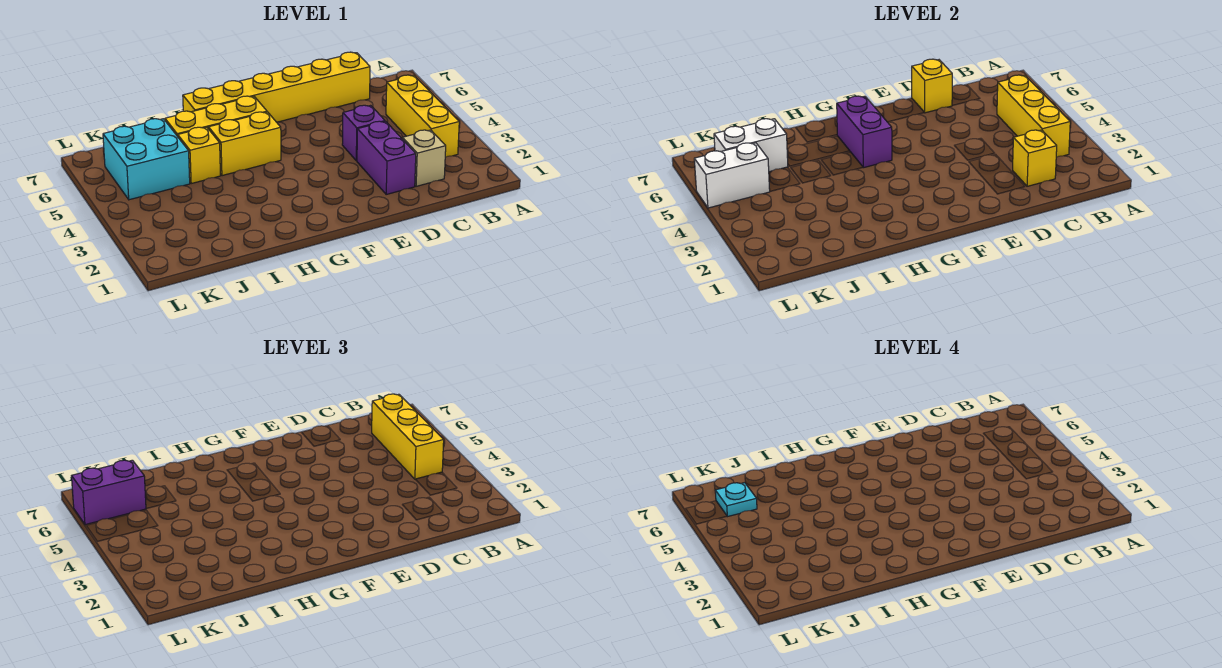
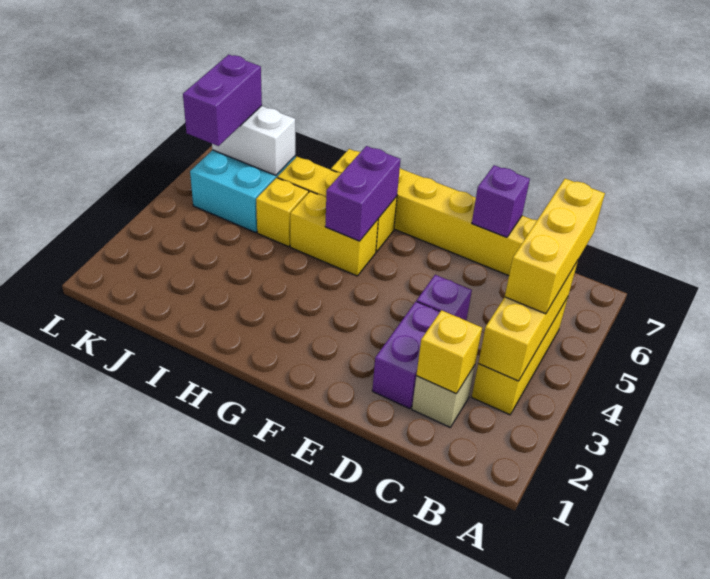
yellow 1x1 brick [912,59,952,113] -> purple 1x1 brick [472,165,530,237]
white 1x2 brick [694,143,770,208] -> none
purple 1x2 brick [72,460,146,525] -> purple 1x2 brick turned to [183,55,262,146]
cyan 1x1 plate [715,483,757,517] -> none

